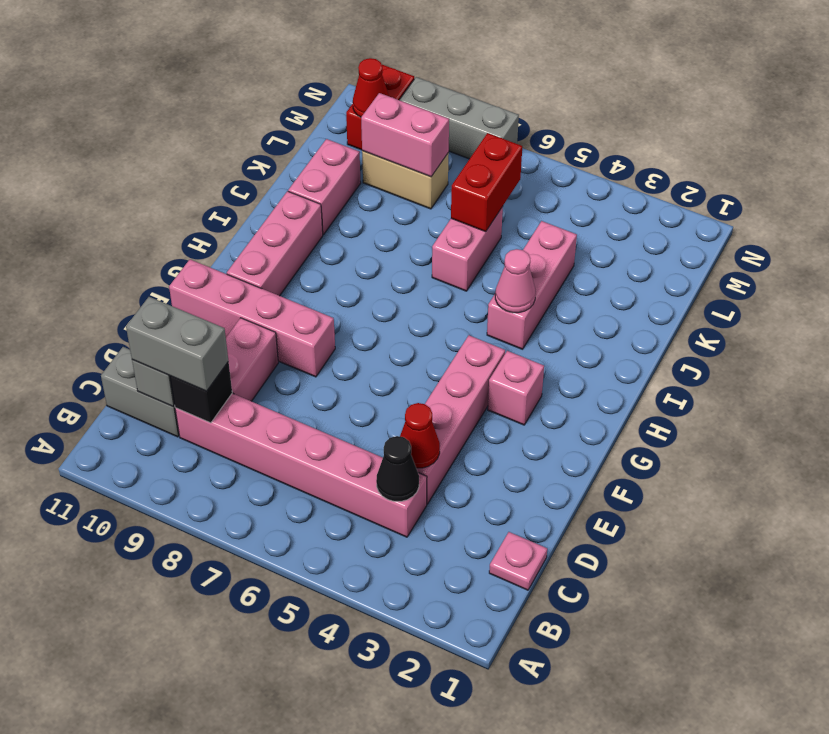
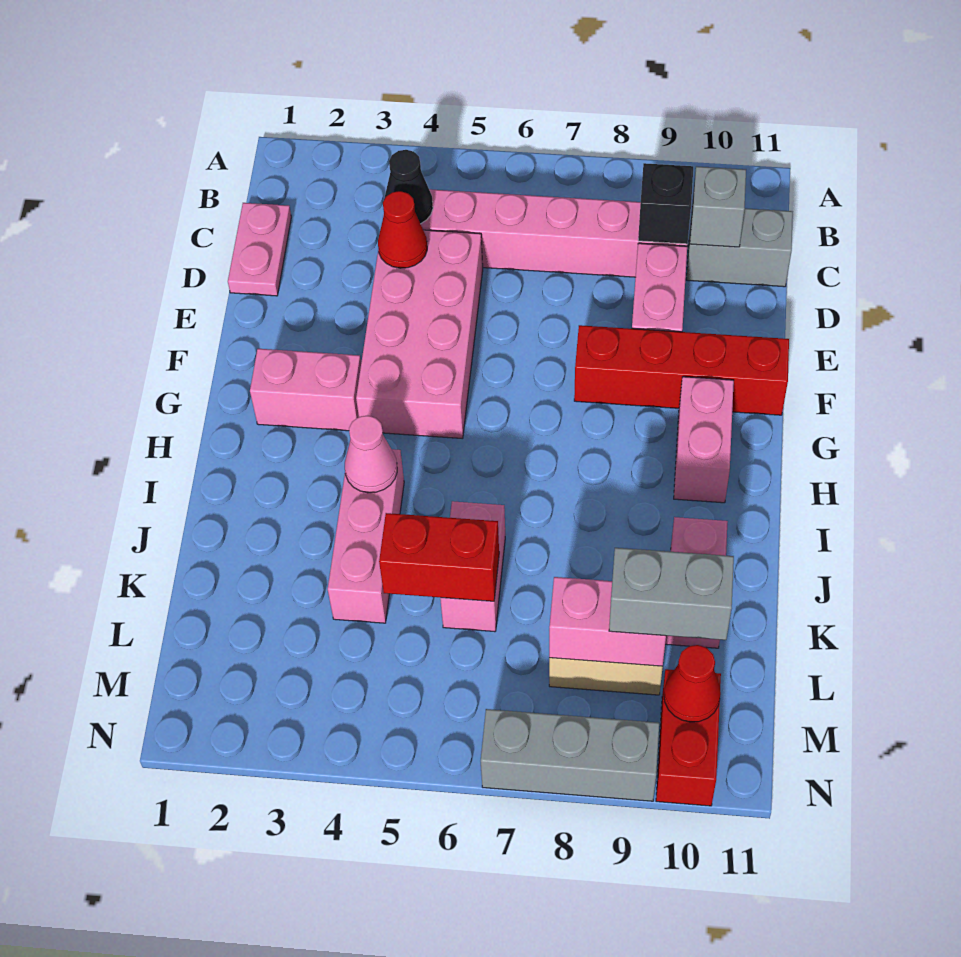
pink 1x1 plate [489,532,547,590] -> pink 1x2 plate [228,203,291,296]
grey 1x2 brick [126,297,228,391] -> grey 1x2 brick moved to [609,548,734,640]
pink 1x4 brick [416,335,505,504] -> pink 2x4 brick [356,230,483,439]
pink 1x4 brick [169,259,335,377] -> red 1x4 brick [574,325,789,415]
pink 1x1 brick [488,351,544,425] -> pink 1x2 brick [250,349,361,431]
pink 1x3 brick [227,191,323,296] -> pink 1x2 brick [674,377,734,503]
red 1x2 brick [451,133,522,232] -> red 1x2 brick turned to [379,513,499,601]

